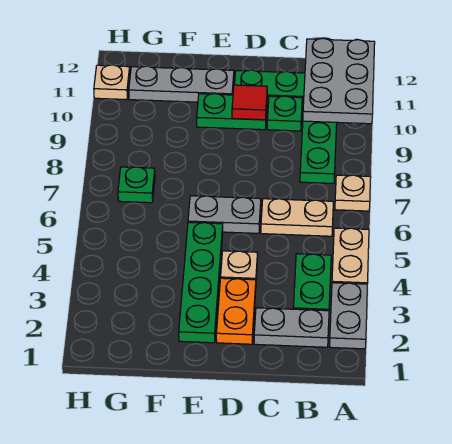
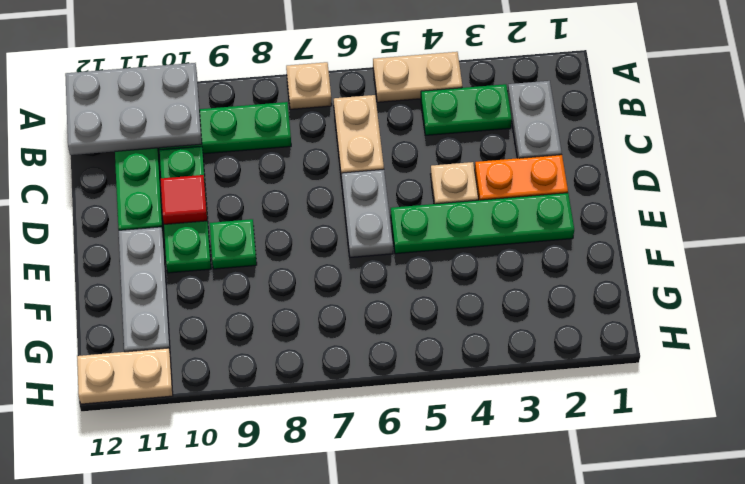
grey 1x2 plate [330,283,367,349] -> none
green 1x1 plate [118,167,155,203] -> green 1x1 plate moved to [210,219,257,269]
tan 1x1 plate [94,65,130,100] -> tan 1x2 plate [77,348,173,404]

